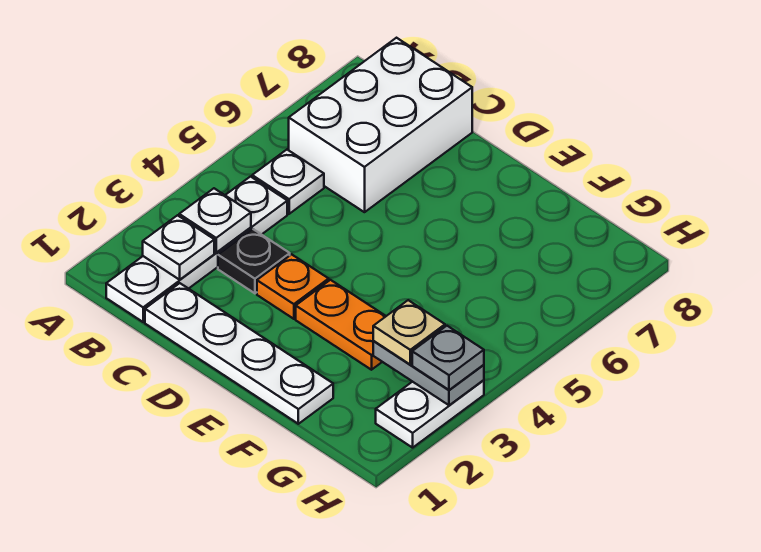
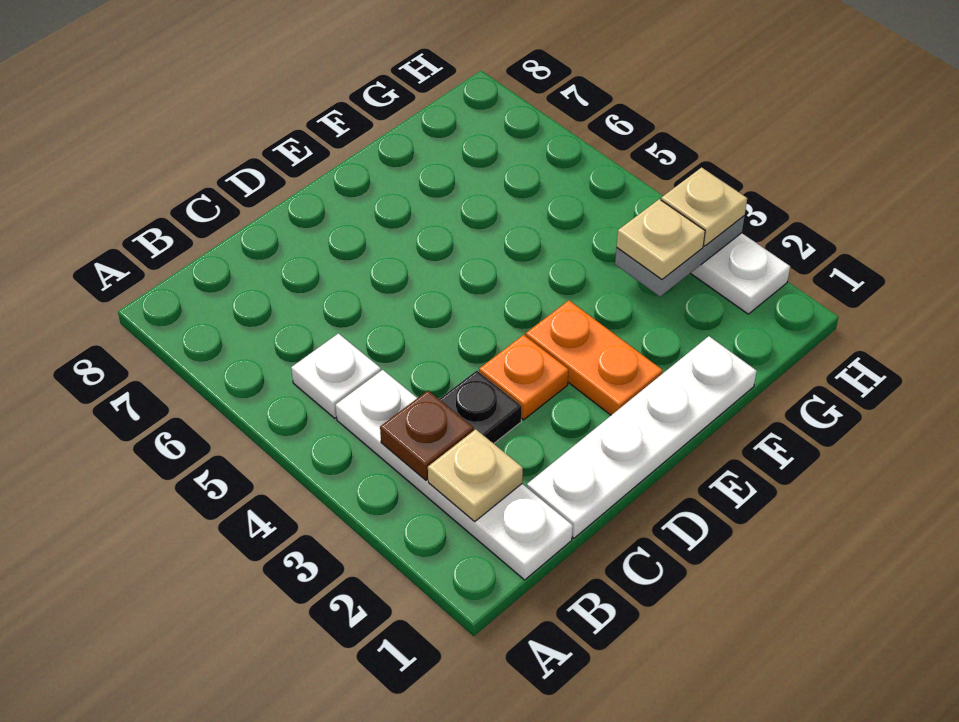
white 1x1 plate [143,215,214,280] -> tan 1x1 plate [428,429,523,521]
white 1x1 plate [179,188,251,253] -> brown 1x1 plate [380,391,473,480]
white 2x3 brick [289,38,472,212] -> none
orange 1x2 plate [296,280,386,370] -> orange 1x2 plate turned to [526,300,663,415]
grey 1x1 plate [412,326,484,390] -> tan 1x1 plate [661,167,747,246]

